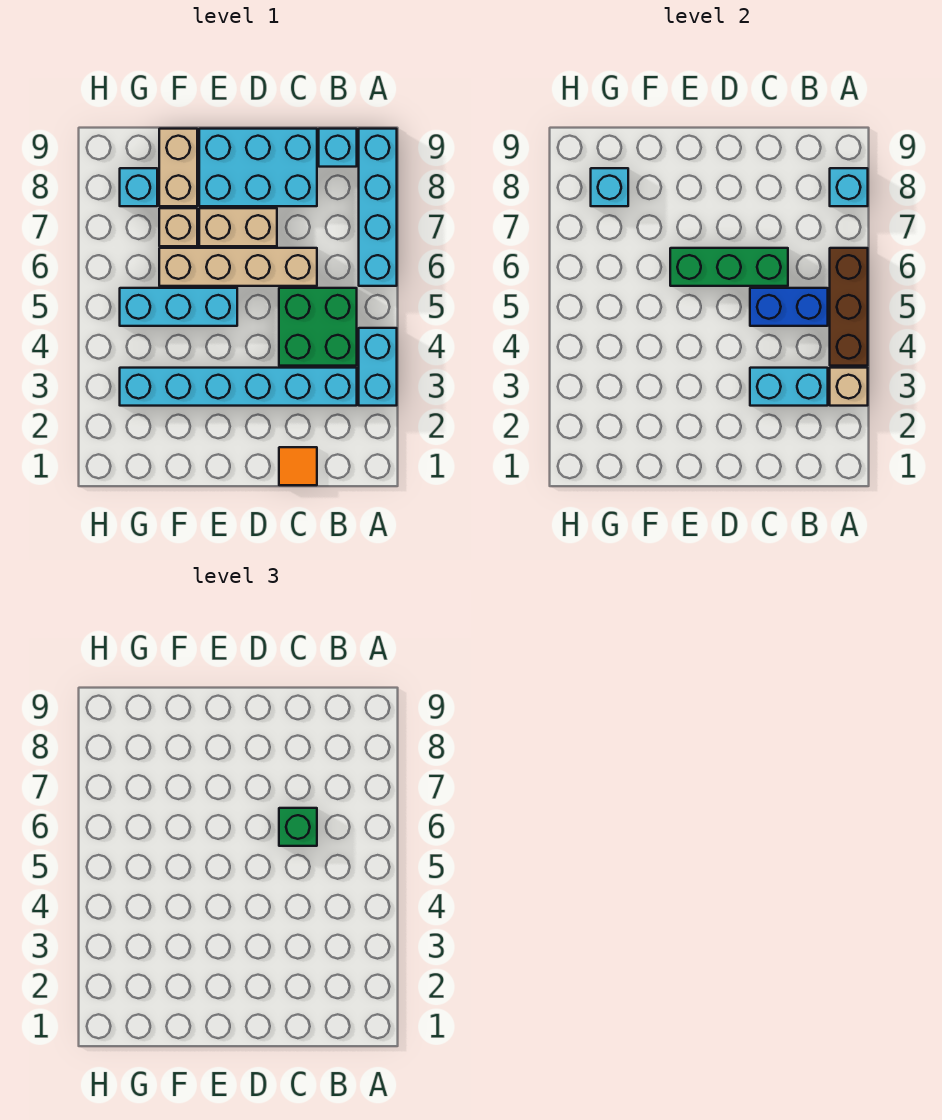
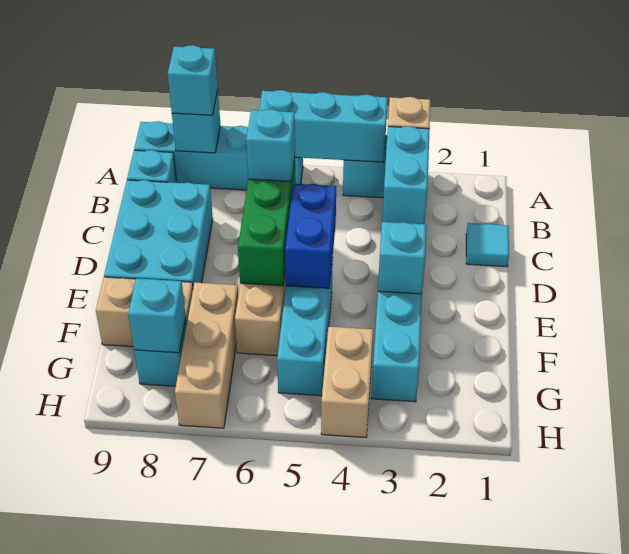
brown 1x3 brick [830,248,868,366] -> cyan 1x3 brick [259,90,388,162]
none -> cyan 1x1 brick [168,45,218,115]
green 2x2 brick [279,288,357,366] -> none
blue 1x2 brick [750,288,828,326] -> blue 1x2 brick moved to [285,184,336,288]
orange 1x1 tile [279,447,317,485] -> cyan 1x1 tile [466,223,509,267]
green 1x1 brick [279,808,317,846] -> cyan 1x1 brick [246,109,295,182]
tan 1x2 brick [199,208,277,246] -> tan 1x2 brick moved to [321,327,373,437]
none -> cyan 1x1 brick [378,222,426,294]
tan 1x1 brick [159,208,197,246] -> tan 1x3 brick [175,283,238,428]

